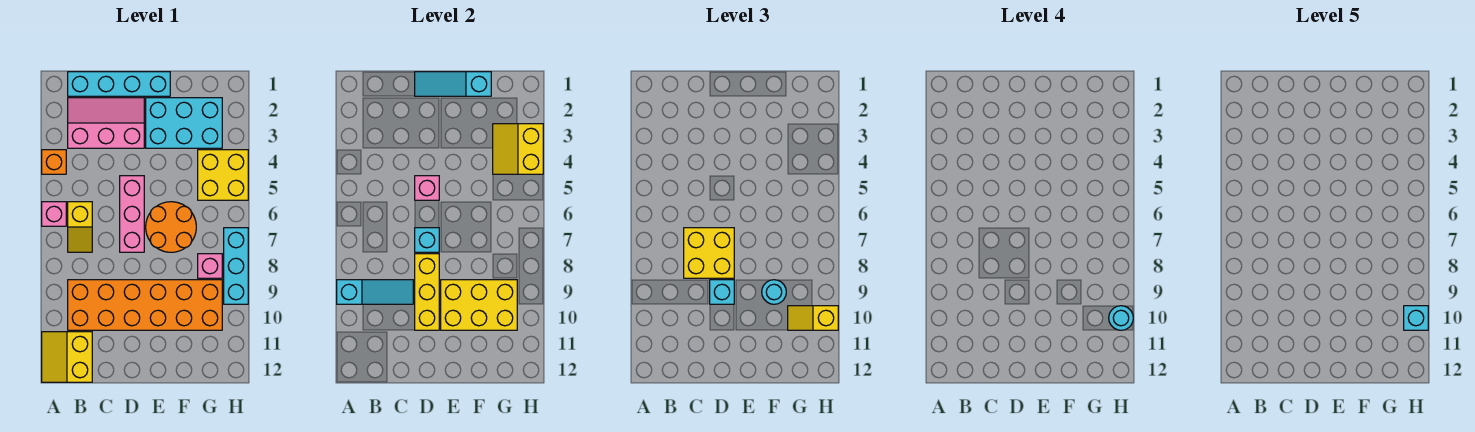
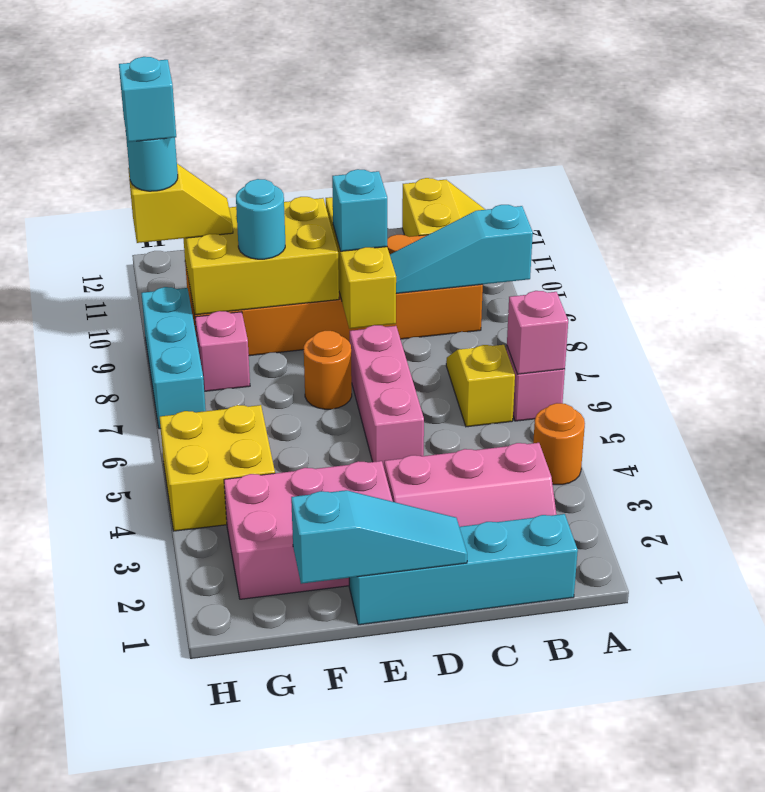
orange 1x1 brick [42,150,66,174] -> orange 1x1 round brick [533,403,585,485]
yellow 2x2 brick [684,228,734,278] -> none
pink 1x1 brick [415,176,439,200] -> pink 1x1 brick moved to [507,291,568,374]
cyan 1x1 brick [415,228,439,252] -> none
cyan 2x3 brick [146,98,222,148] -> pink 2x3 brick [224,461,393,599]
orange 2x2 round brick [146,202,196,252] -> orange 1x1 round brick [304,331,352,409]
yellow 2x2 slope [493,124,543,174] -> none

